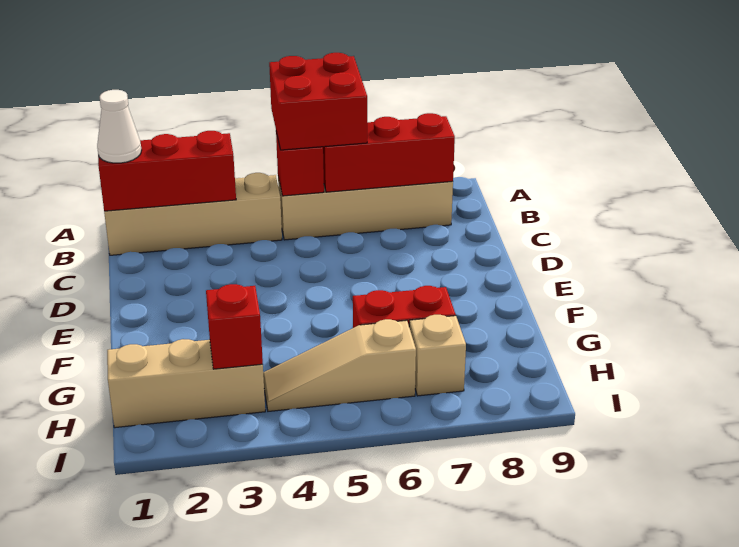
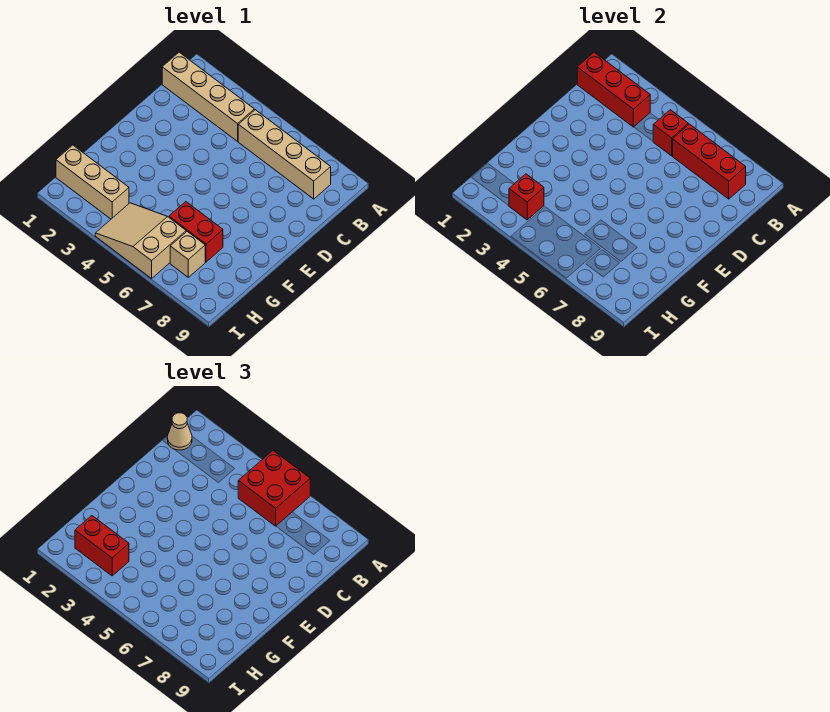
white 1x1 cone [97,90,142,163] -> tan 1x1 cone [167,413,192,450]
none -> red 1x2 brick [75,516,129,576]
tan 1x3 slope [263,319,416,411] -> tan 2x3 slope [95,203,186,278]

